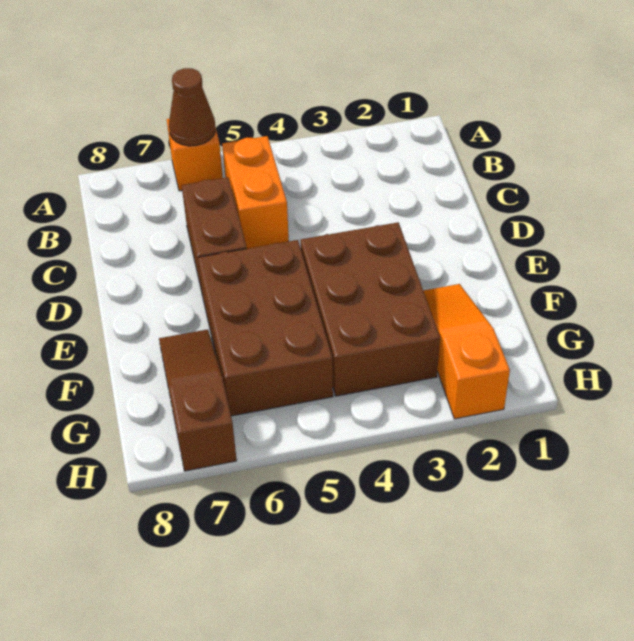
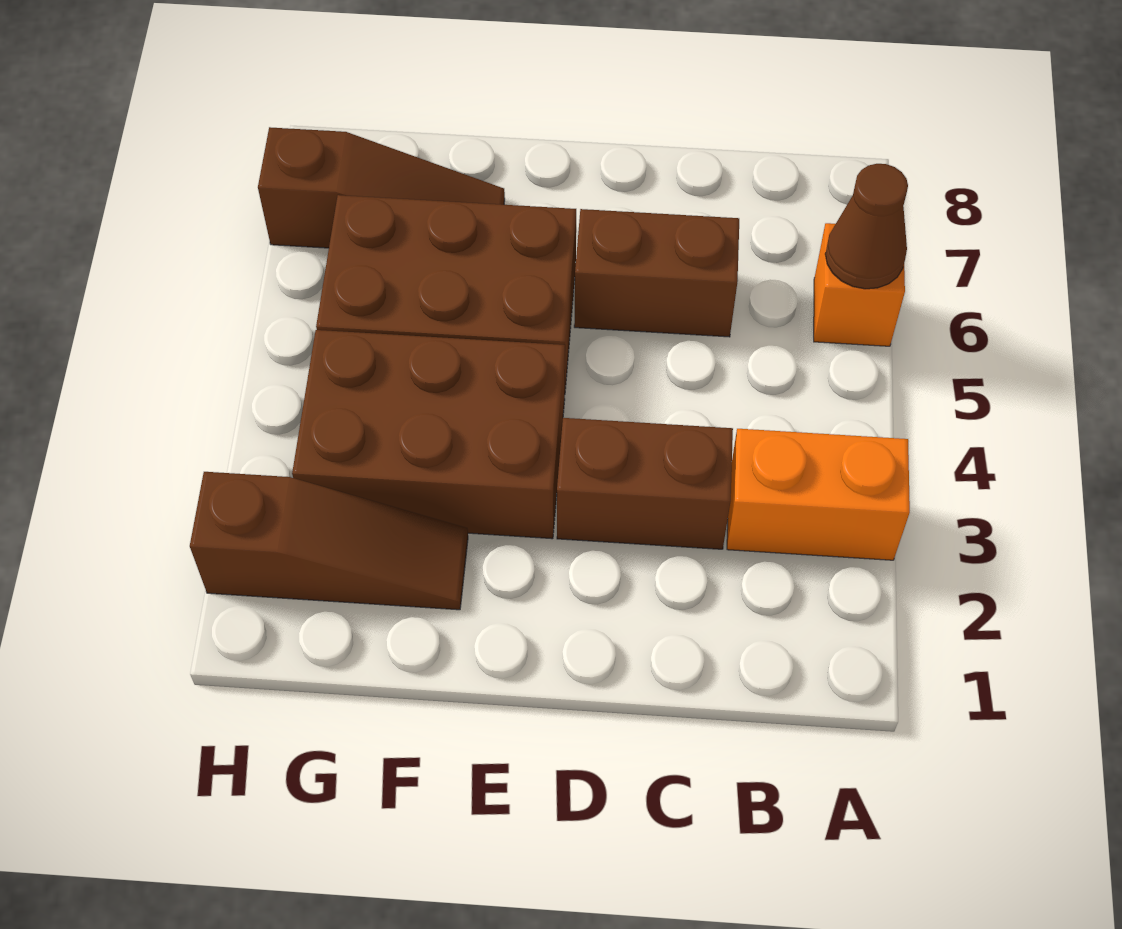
orange 1x2 brick [222,136,289,249] -> orange 1x2 brick moved to [727,429,910,560]
none -> brown 1x2 brick [557,418,733,549]
orange 1x3 slope [423,284,510,419] -> brown 1x3 slope [190,472,468,610]

